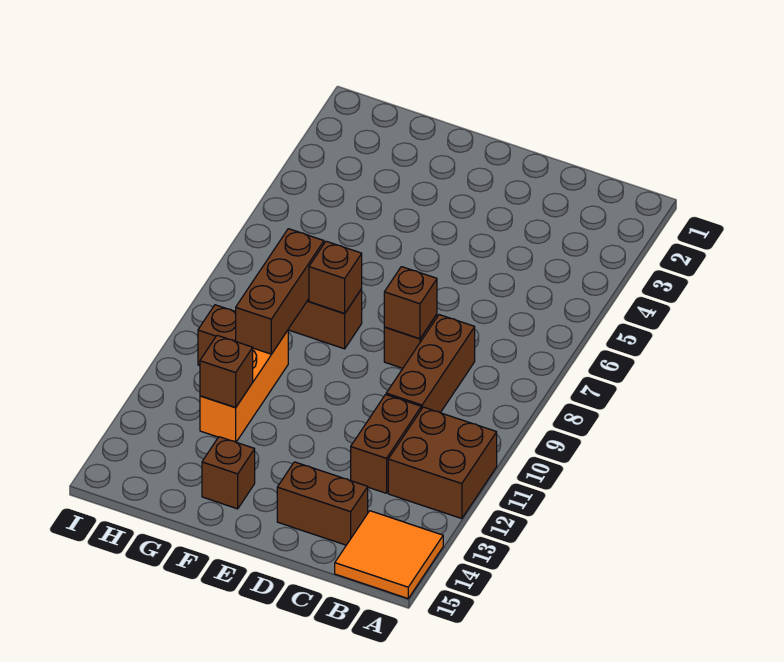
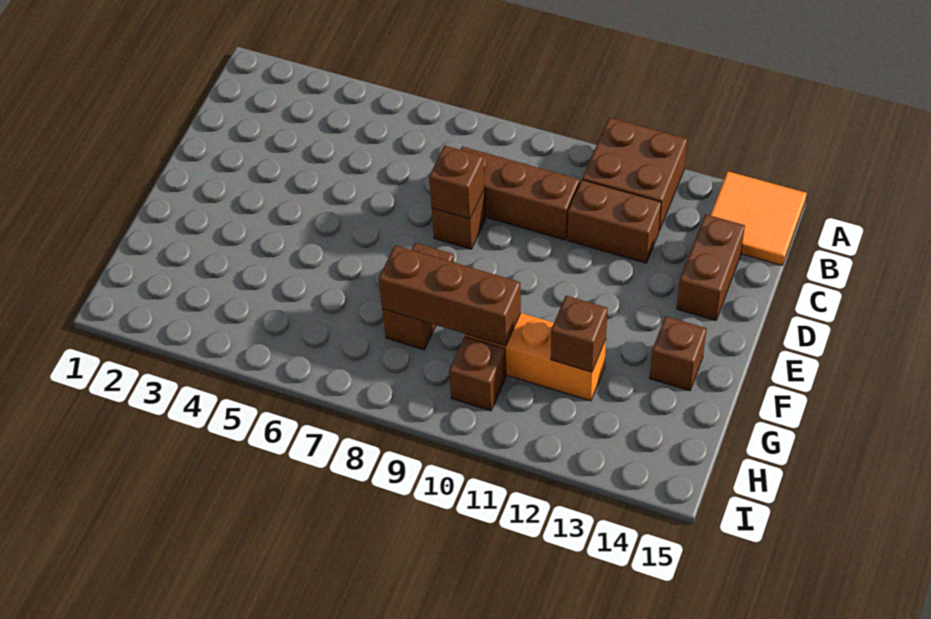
brown 1x1 brick [309,241,362,314] -> none

